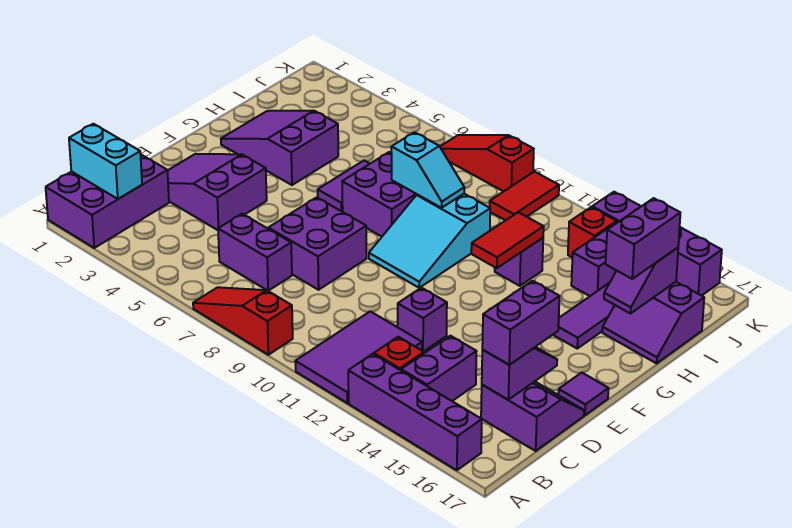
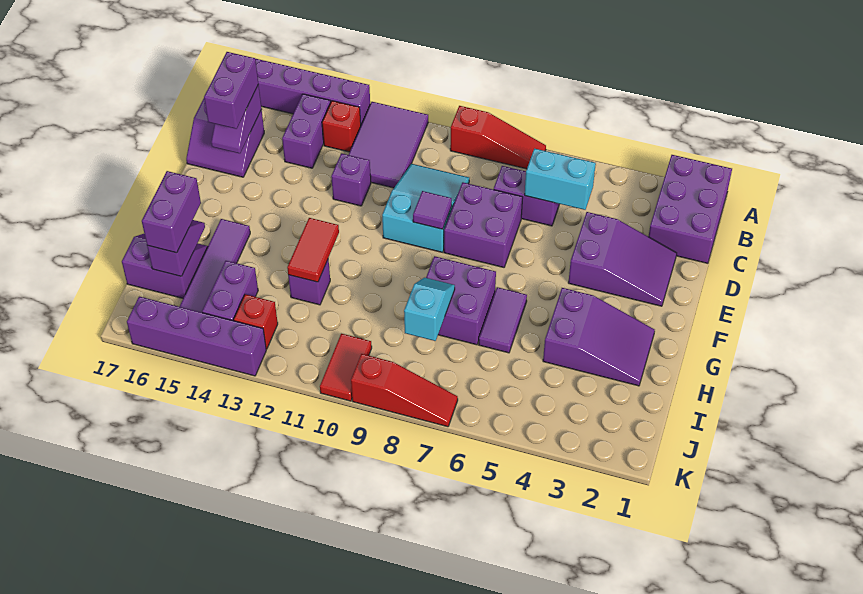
cyan 1x2 brick [69,124,142,199] -> cyan 1x2 brick moved to [525,149,596,210]
purple 1x1 tile [558,373,609,415] -> purple 1x1 tile moved to [413,191,452,229]
cyan 2x3 slope [369,194,490,288] -> cyan 2x3 slope moved to [382,164,469,252]
cyan 1x2 slope [391,132,464,208] -> cyan 1x2 slope turned to [404,278,455,341]

